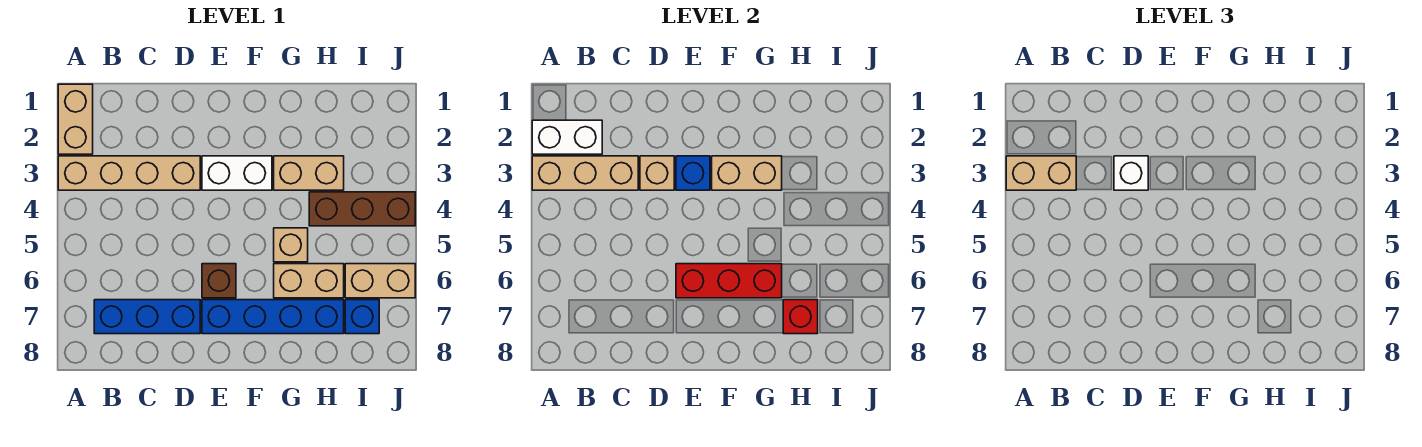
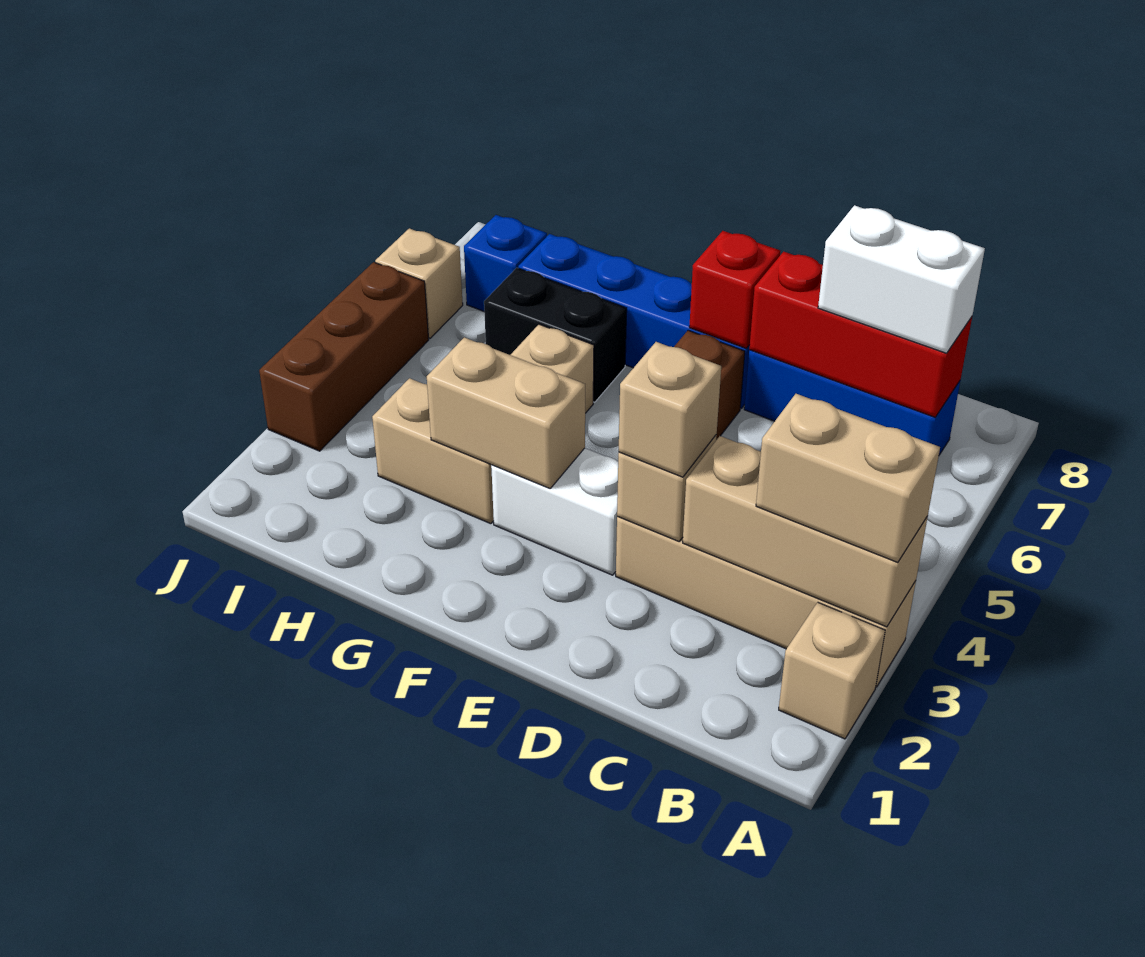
tan 1x2 brick [58,84,93,154] -> tan 1x1 brick [779,602,885,739]
white 1x2 brick [532,120,602,154] -> white 1x2 brick moved to [818,205,985,353]
white 1x1 brick [1114,156,1148,190] -> tan 1x1 brick [619,342,721,477]
blue 1x1 brick [676,156,710,190] -> none
red 1x3 brick [676,264,782,298] -> red 1x3 brick moved to [749,252,972,417]
tan 1x2 brick [274,264,344,298] -> black 1x2 brick [484,268,627,402]
brown 1x3 brick [309,192,415,226] -> brown 1x3 brick turned to [259,262,429,451]
red 1x1 brick [783,300,818,334] -> red 1x1 brick moved to [689,231,780,348]
tan 1x2 brick [345,264,415,298] -> tan 1x1 brick [375,228,463,338]

